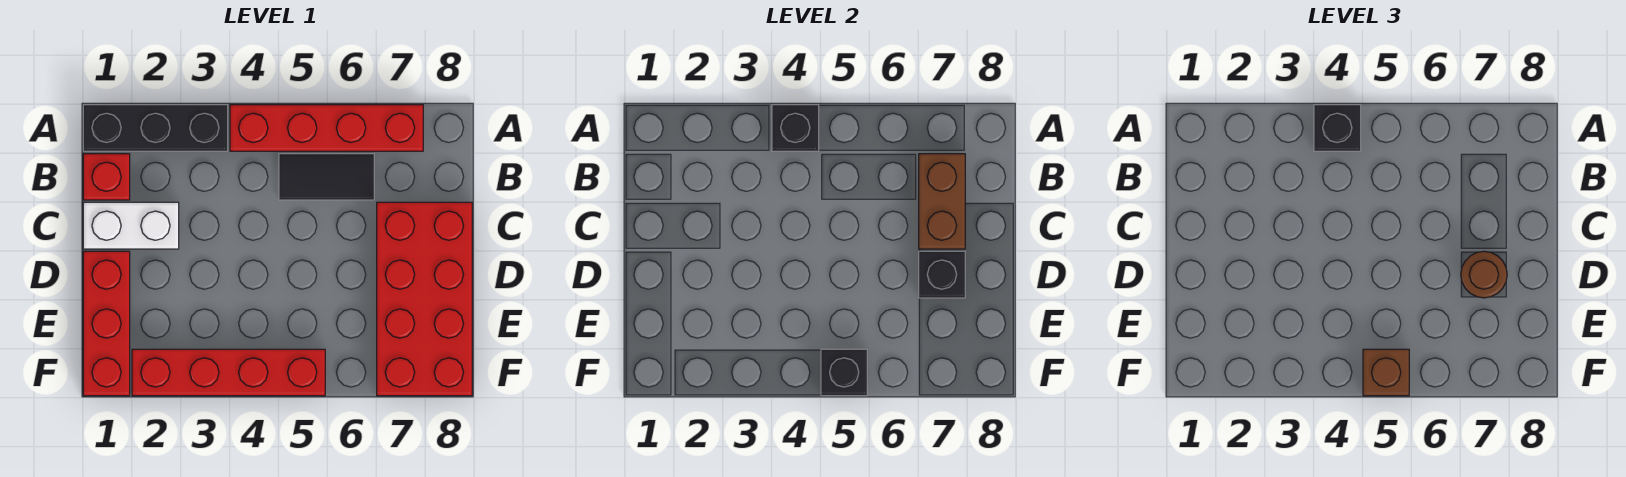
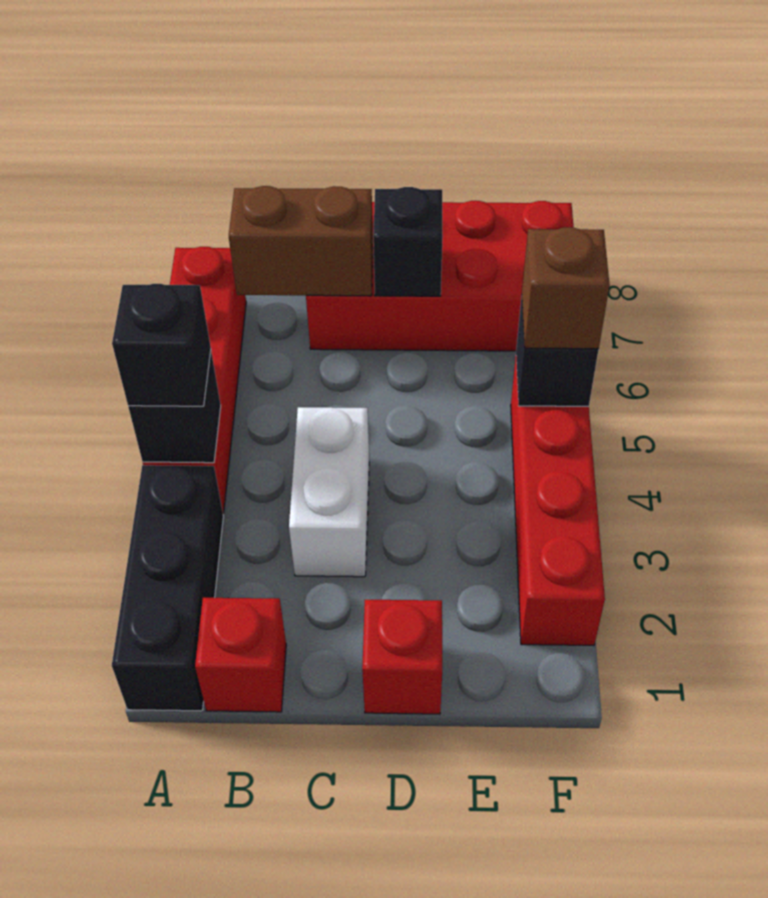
black 1x2 tile [279,154,374,200] -> none
white 1x2 brick [83,202,179,249] -> white 1x2 brick moved to [289,407,369,577]
red 1x3 brick [83,251,130,396] -> red 1x1 brick [362,600,442,714]
brown 1x1 round brick [1461,251,1507,298] -> none

